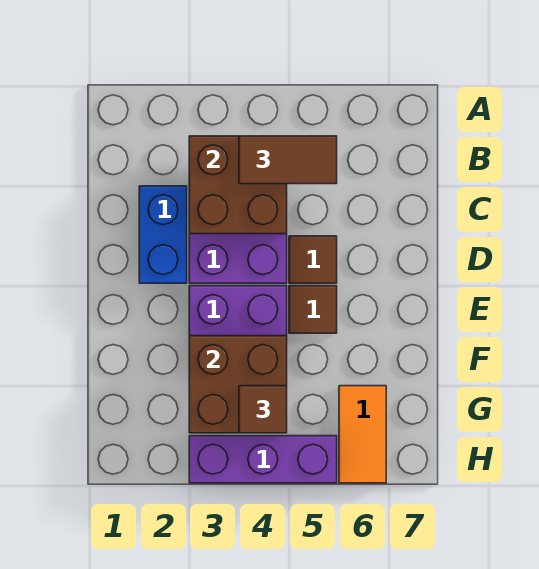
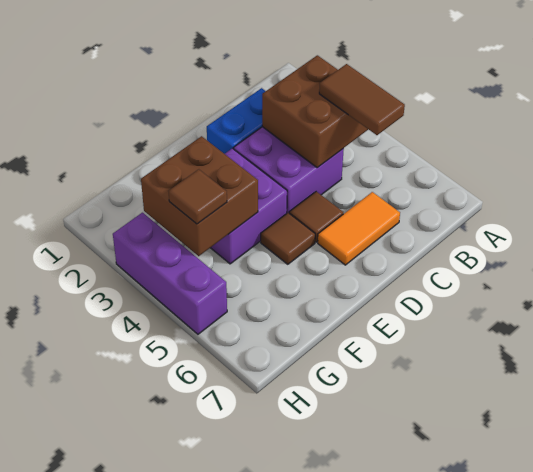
orange 1x2 tile [339,386,386,483] -> orange 1x2 tile moved to [318,192,400,265]

